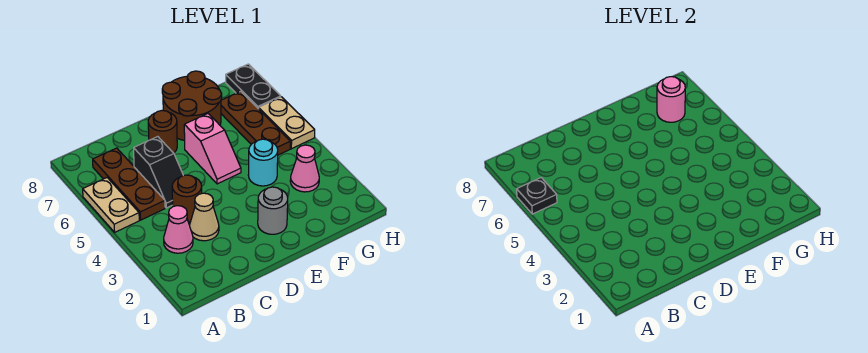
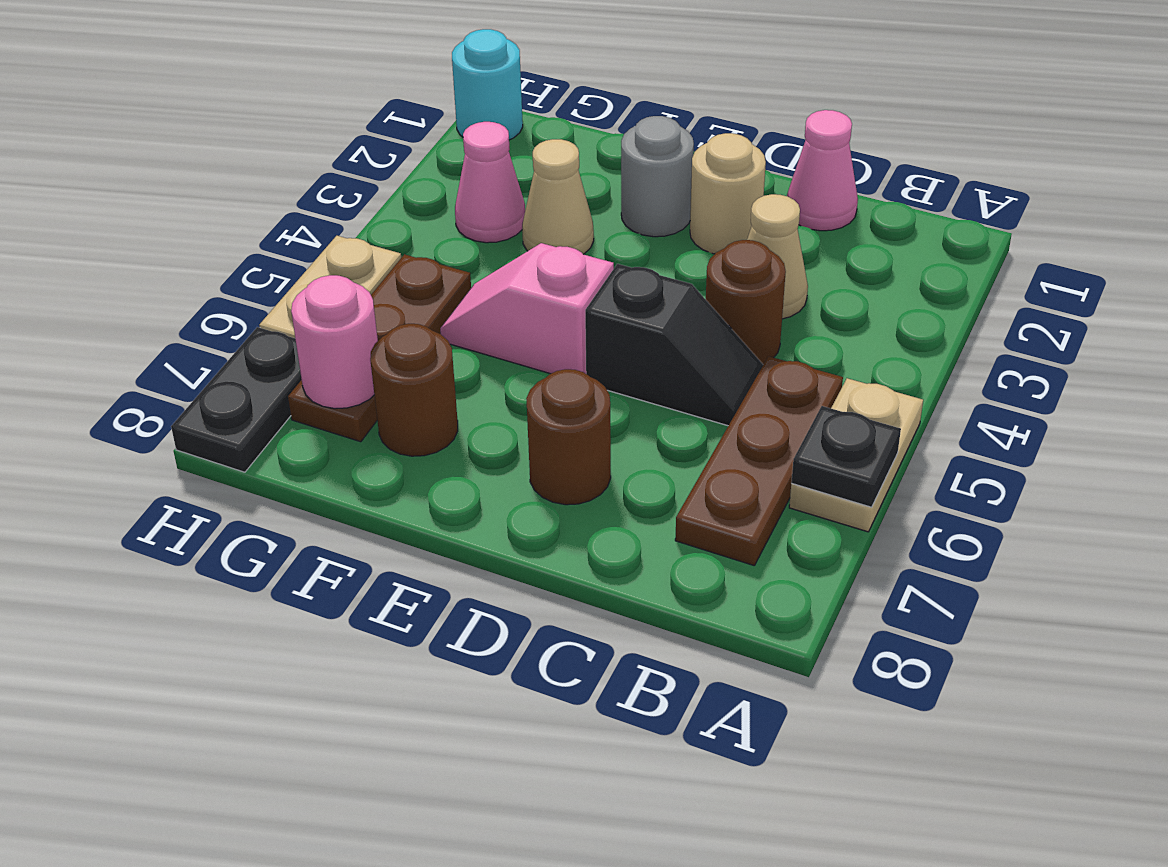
pink 1x1 cone [164,206,193,253] -> pink 1x1 cone moved to [787,110,858,231]
black 1x2 slope [134,137,183,208] -> black 1x2 slope turned to [585,264,763,426]
none -> tan 1x1 round brick [690,133,766,254]
pink 1x2 slope [184,114,241,184] -> pink 1x2 slope turned to [440,243,614,374]
brown 2x2 round brick [162,71,222,140] -> brown 1x1 round brick [370,324,458,456]
none -> tan 1x1 cone [522,139,594,254]
cyan 1x1 round brick [248,139,278,186] -> cyan 1x1 round brick moved to [452,29,523,140]

